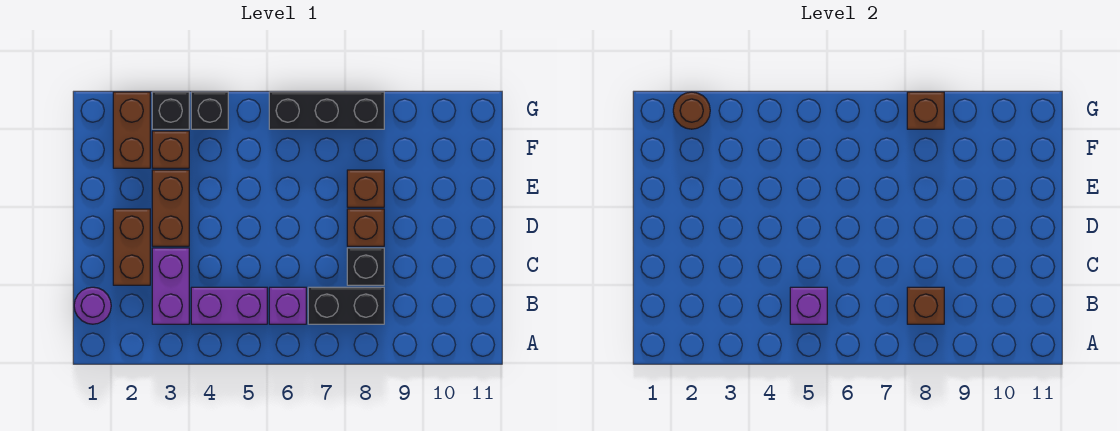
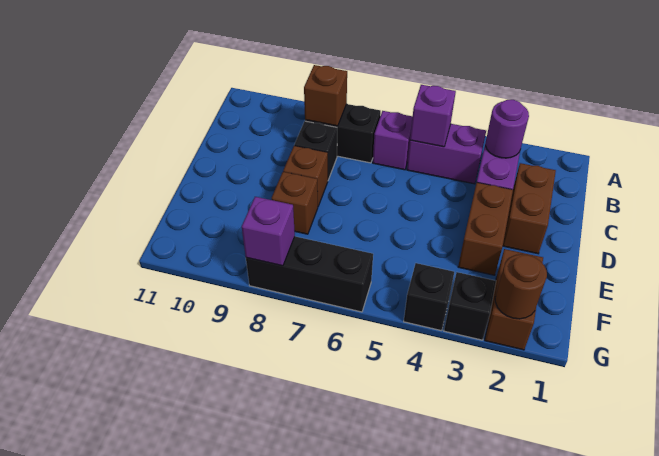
purple 1x1 round brick [74,287,111,324] -> purple 1x1 round brick moved to [486,100,529,158]
brown 1x1 brick [152,131,189,168] -> none
brown 1x1 brick [907,92,944,129] -> purple 1x1 brick [242,197,295,266]

